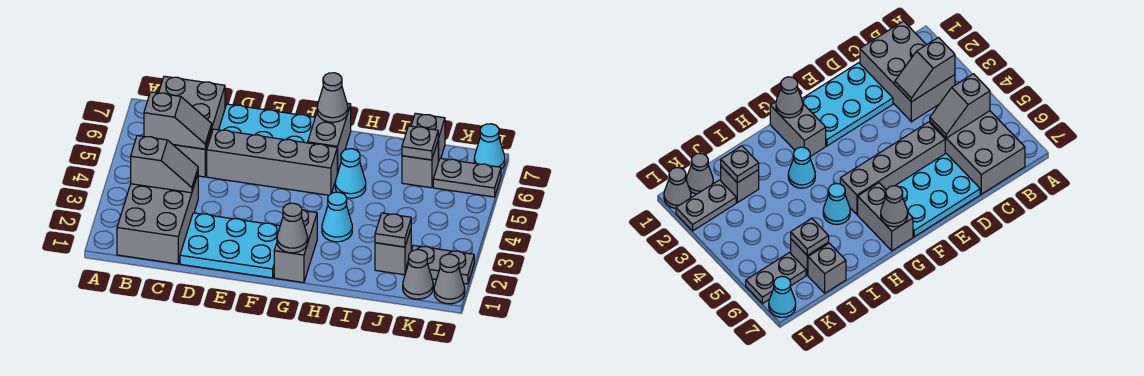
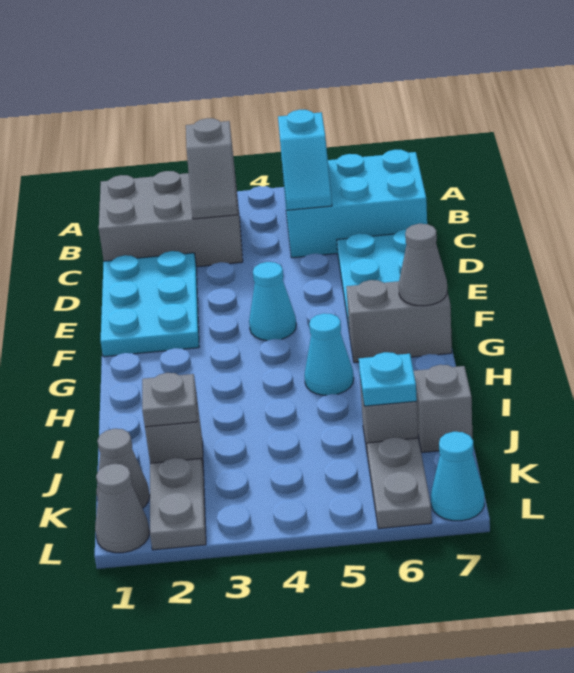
grey 2x3 brick [159,76,225,177] -> cyan 2x3 brick [282,150,427,258]
grey 1x2 slope [144,92,212,149] -> cyan 1x2 slope [278,110,332,210]
grey 1x4 brick [207,129,337,195] -> none
grey 1x2 brick [274,210,317,283] -> none
grey 1x1 cone [277,203,308,253] -> none
cyan 1x1 cone [322,192,352,242] -> cyan 1x1 cone moved to [249,262,296,341]
grey 1x1 plate [402,126,438,160] -> cyan 1x1 plate [359,352,417,406]

